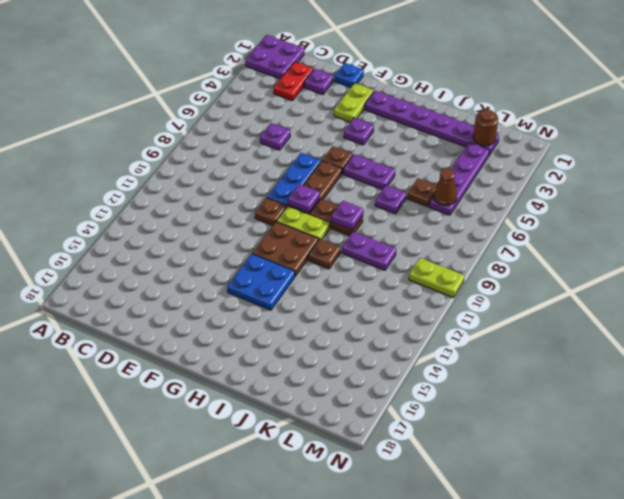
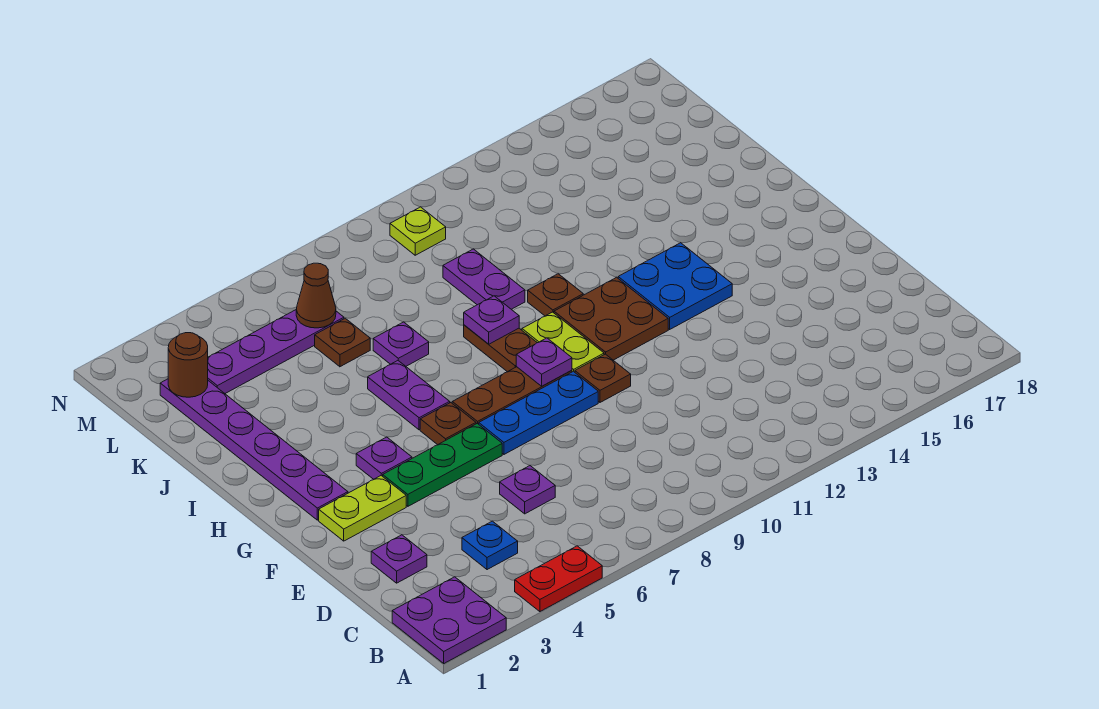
red 1x2 plate [274,62,313,101] -> red 1x2 plate moved to [515,546,602,612]
blue 1x1 plate [335,63,364,87] -> blue 1x1 plate moved to [462,521,518,570]
none -> green 1x3 plate [383,423,502,506]
lime 1x2 plate [409,258,464,298] -> lime 1x1 plate [390,207,446,255]

